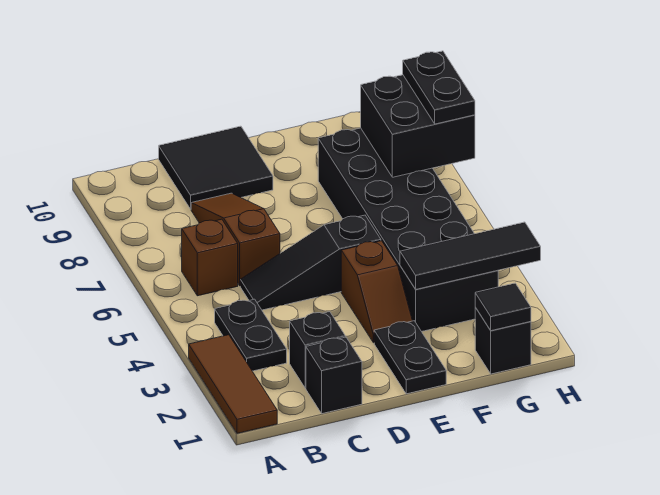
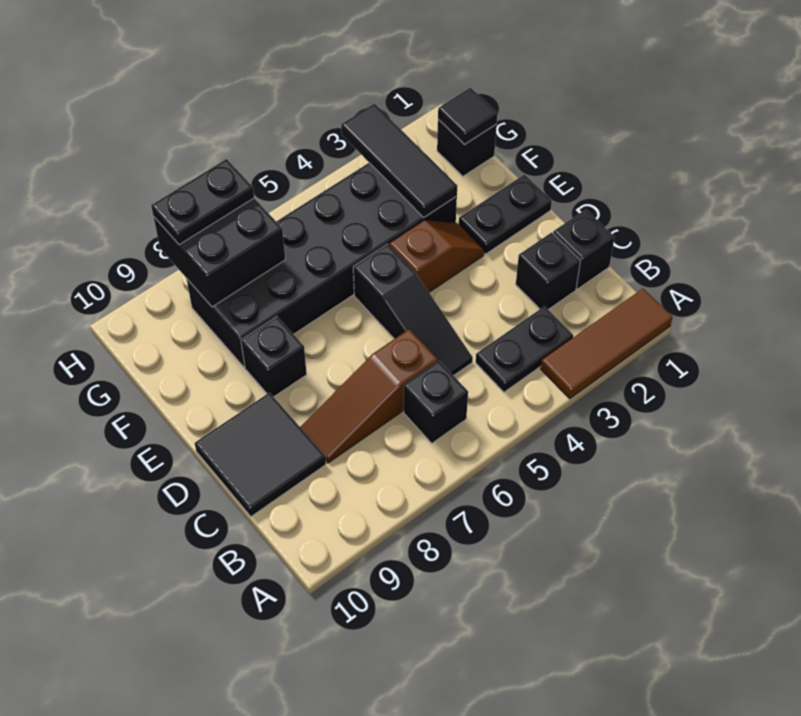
brown 1x1 brick [182,219,238,296] -> black 1x1 brick [404,361,468,443]
none -> black 1x1 brick [241,317,307,397]

